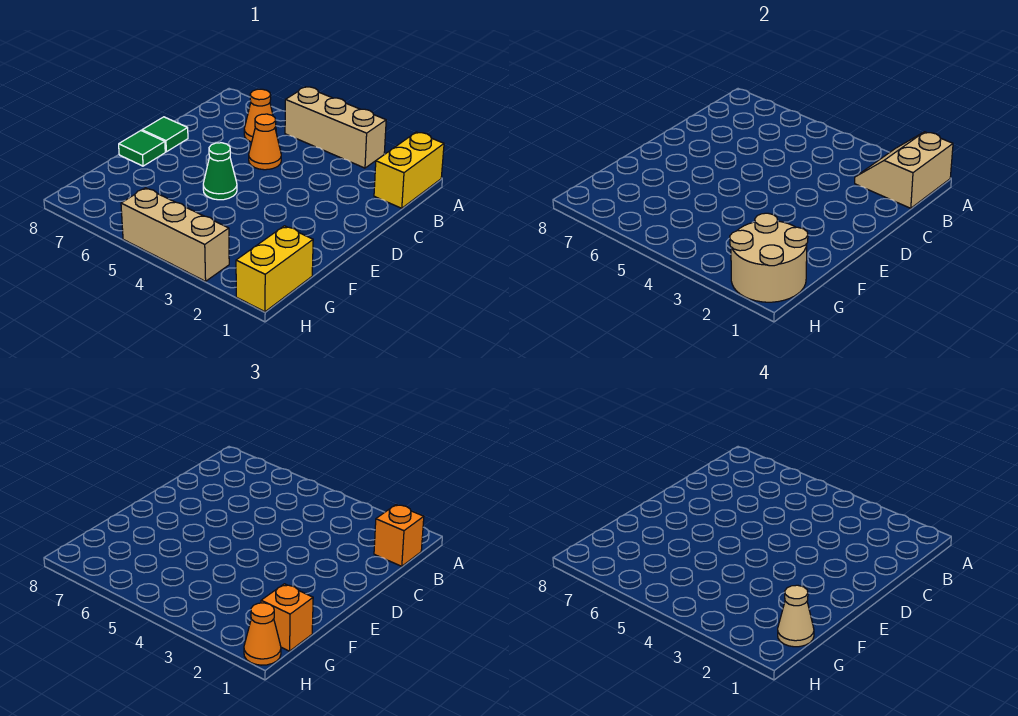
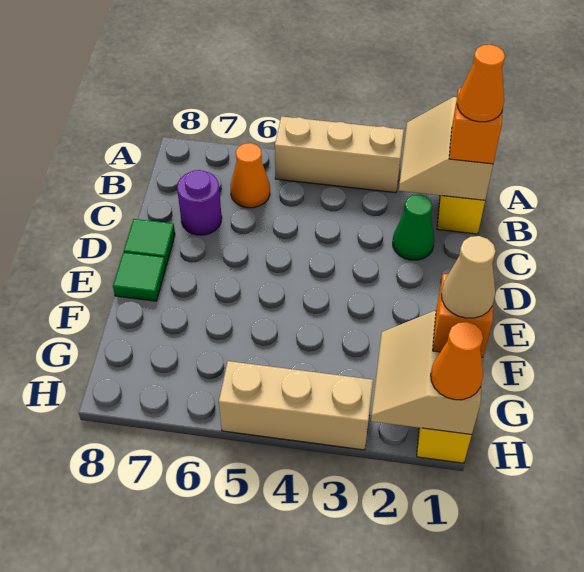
orange 1x1 cone [249,114,281,170] -> orange 1x1 cone moved to [457,45,505,122]
none -> purple 1x1 round brick [177,170,222,235]
green 1x1 cone [203,143,237,200] -> green 1x1 cone moved to [393,195,434,260]
tan 2x2 round brick [730,213,808,302] -> tan 2x2 slope [371,311,483,435]

